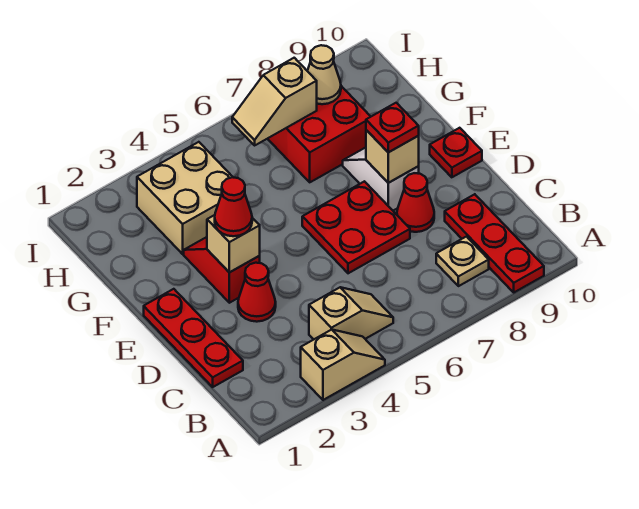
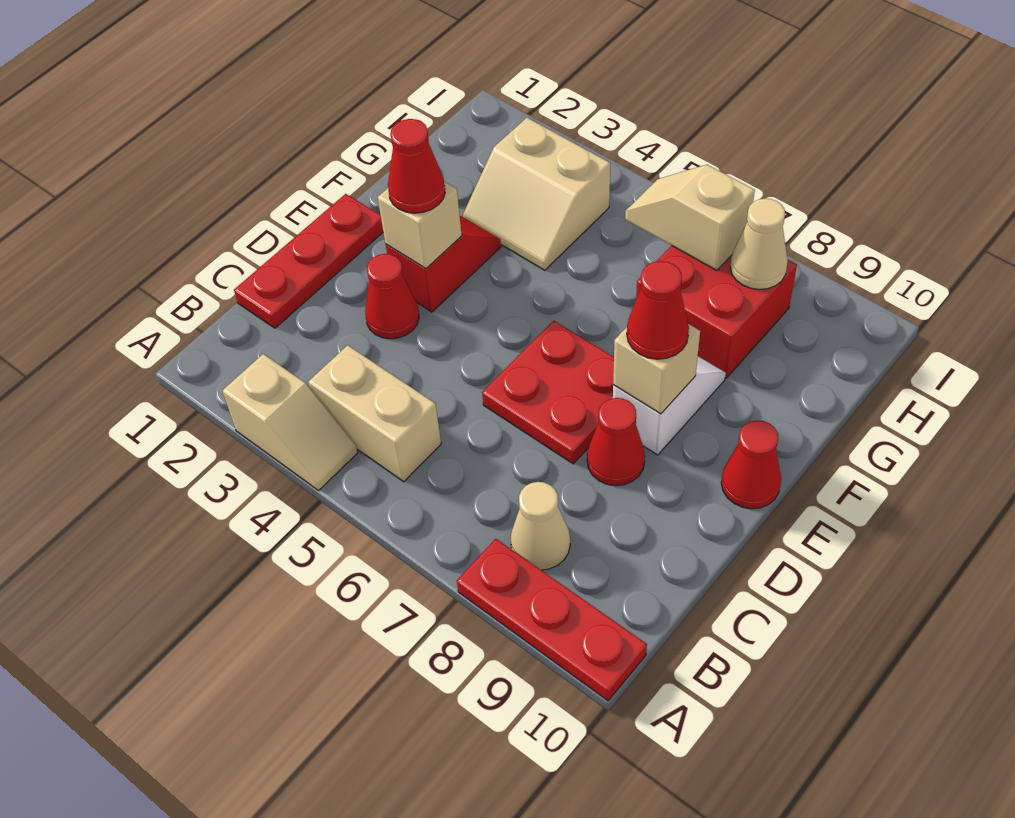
red 1x3 plate [445,194,544,292] -> red 1x3 plate turned to [457,539,647,701]
tan 1x2 slope [309,287,393,339] -> tan 1x2 brick [308,345,441,482]
tan 1x1 plate [436,237,489,286] -> tan 1x1 cone [511,482,570,570]
red 1x1 plate [366,103,419,152] -> red 1x1 cone [627,261,689,359]
red 1x1 plate [430,128,482,177] -> red 1x1 cone [721,420,781,509]
tan 2x2 brick [137,142,232,254] -> tan 2x2 slope [463,118,610,270]

